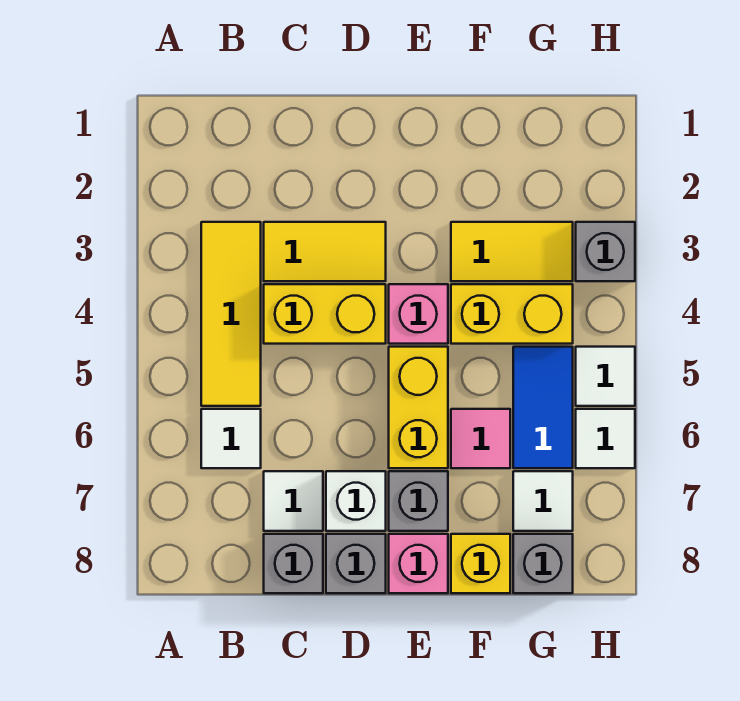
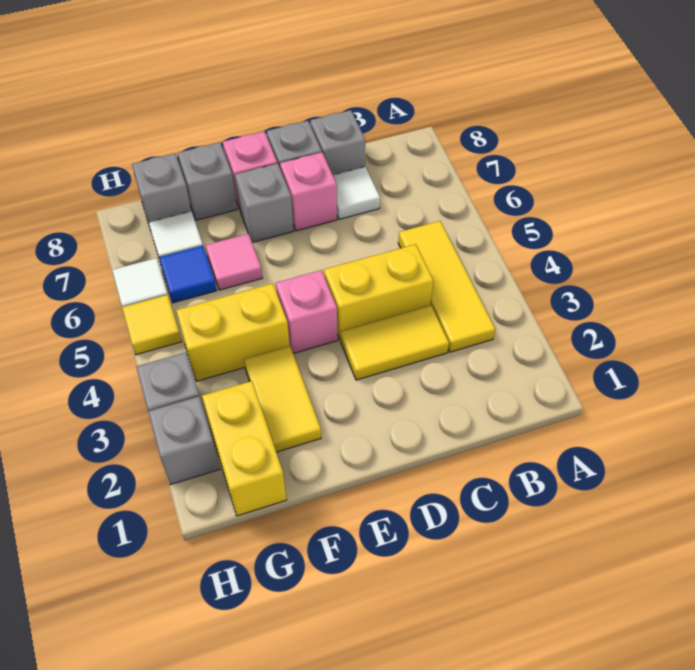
white 1x1 tile [201,409,261,468] -> none
white 1x1 brick [326,471,386,531] -> pink 1x1 brick [280,152,337,231]
yellow 1x2 brick [389,347,448,468] -> yellow 1x2 brick moved to [202,381,287,516]
yellow 1x2 tile [451,222,573,281] -> yellow 1x2 tile turned to [244,346,321,452]
yellow 1x1 brick [451,534,510,593] -> grey 1x1 brick [178,142,237,220]
blue 1x2 tile [513,347,573,468] -> blue 1x1 tile [159,246,217,303]
none -> grey 1x1 brick [148,397,220,485]
white 1x1 tile [576,347,635,406] -> yellow 1x1 tile [122,295,182,355]

